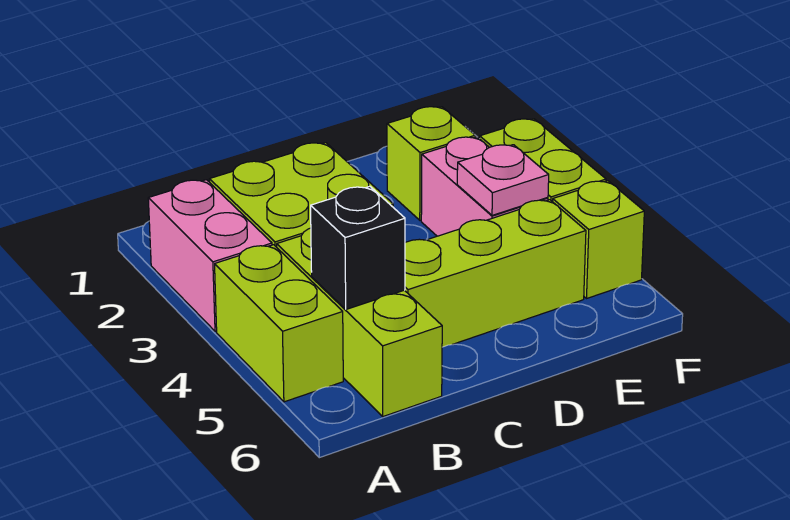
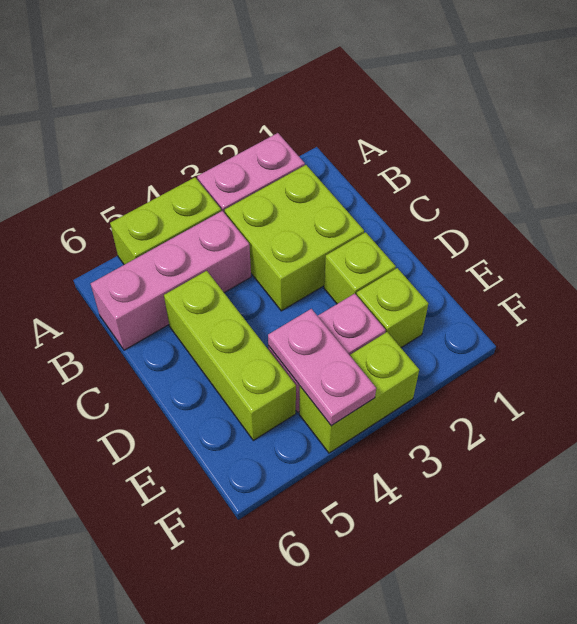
lime 1x3 brick [277,228,442,417] -> pink 1x3 brick [91,211,251,350]
black 1x1 brick [311,186,405,309] -> none
pink 1x1 plate [457,145,549,215] -> pink 1x2 plate [268,309,376,426]
lime 1x1 brick [553,181,644,298] -> lime 1x1 brick moved to [324,232,396,304]

